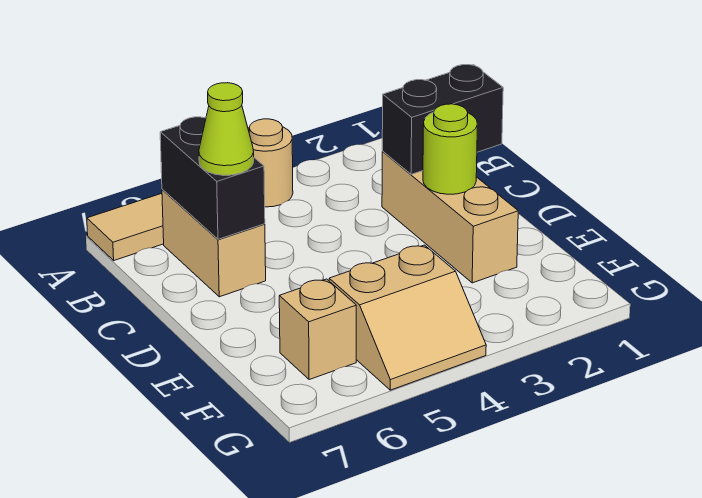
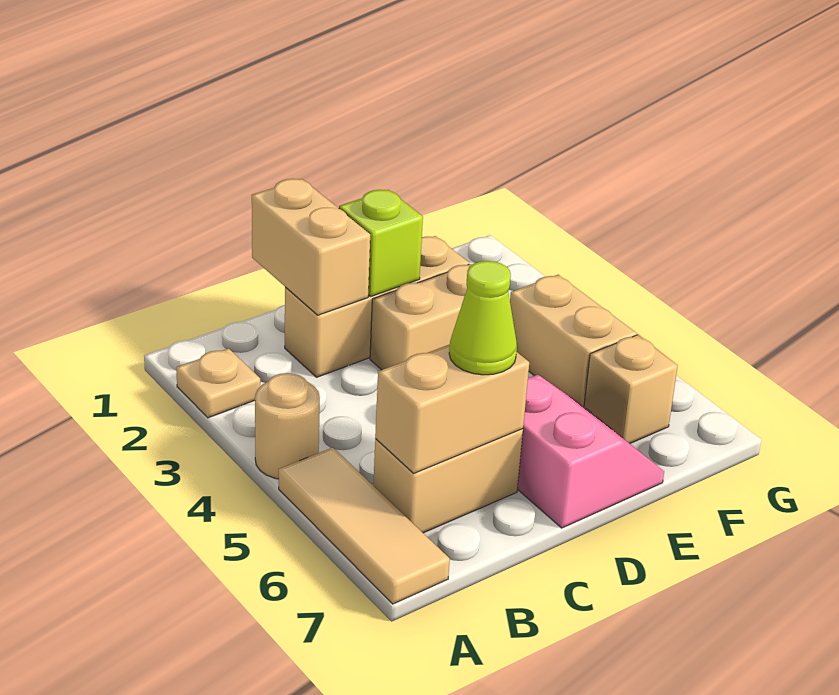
none -> tan 1x1 plate [176,349,260,418]
black 1x2 brick [160,117,265,239] -> tan 1x2 brick [375,344,529,473]
black 1x2 brick [382,65,503,174] -> tan 1x2 brick [252,179,370,315]
lime 1x1 round brick [423,104,477,194] -> lime 1x1 brick [339,190,423,296]
none -> tan 1x2 brick [370,264,472,370]
none -> pink 2x2 slope [517,375,664,528]

